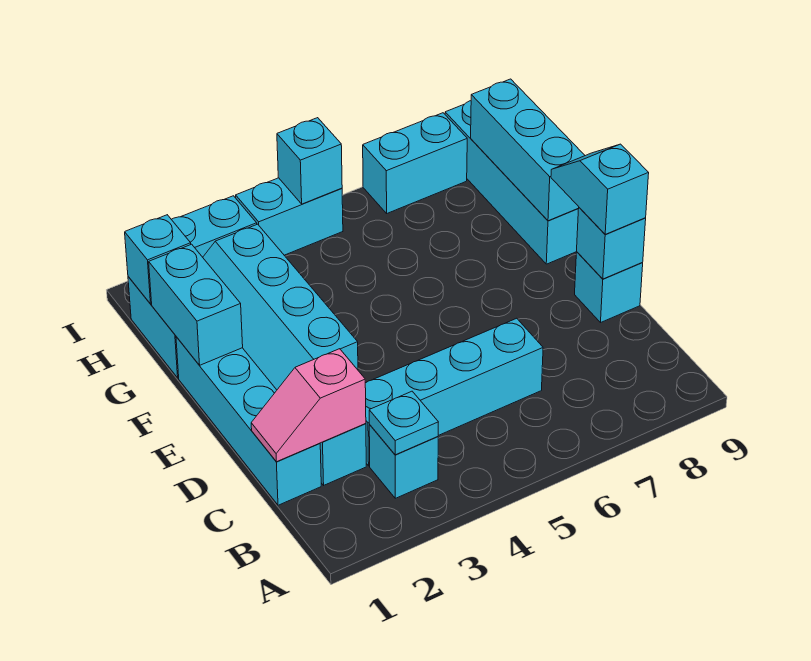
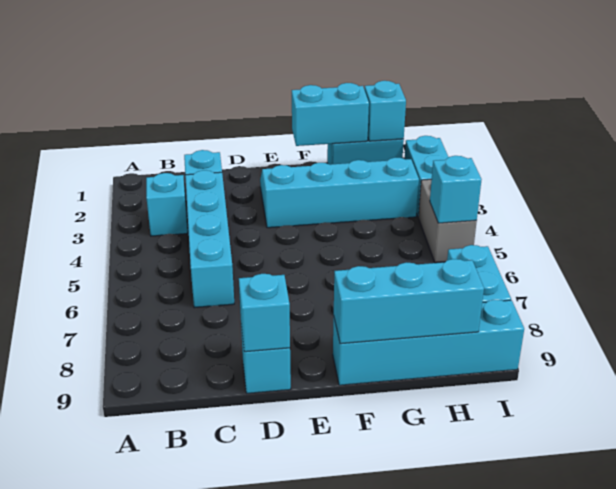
cyan 1x1 plate [369,391,438,455] -> none
cyan 1x4 brick [176,337,321,505] -> none
pink 1x2 slope [251,349,366,462] -> none
cyan 1x2 slope [551,144,649,234] -> none
cyan 1x2 brick [236,178,343,255] -> grey 1x2 brick [418,179,477,263]

